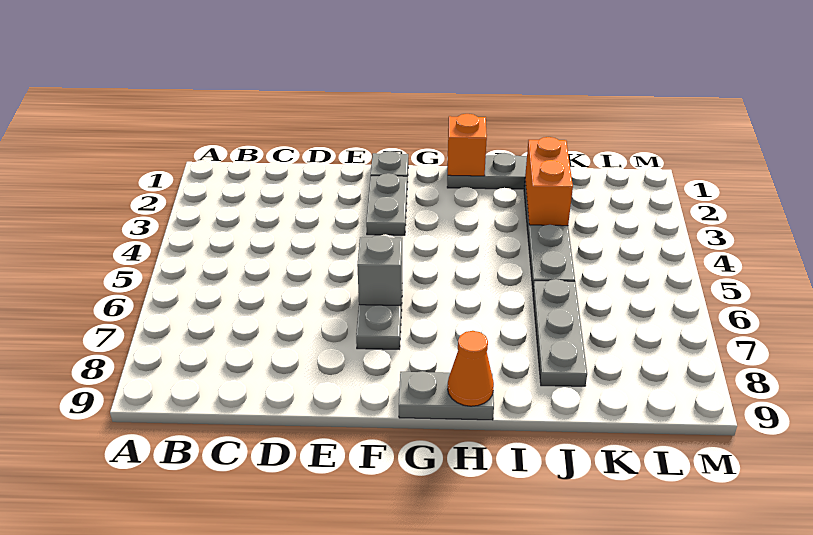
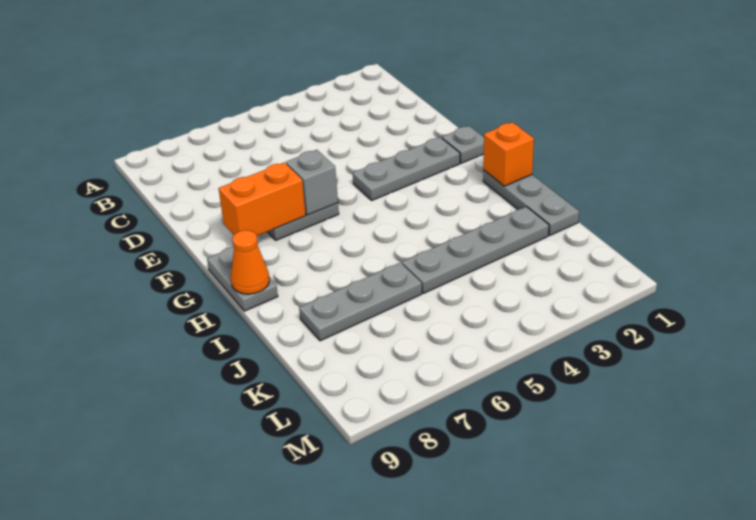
grey 1x2 plate [366,173,407,235] -> grey 1x3 plate [353,137,460,200]
orange 1x2 brick [525,137,573,226] -> orange 1x2 brick moved to [219,162,306,236]

